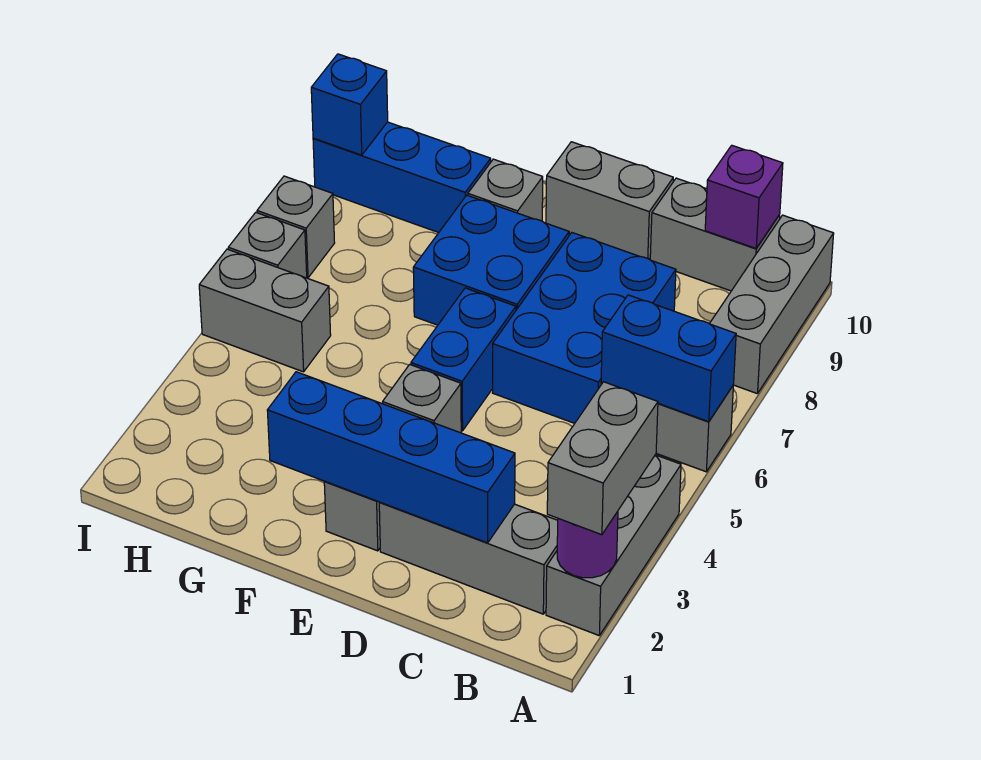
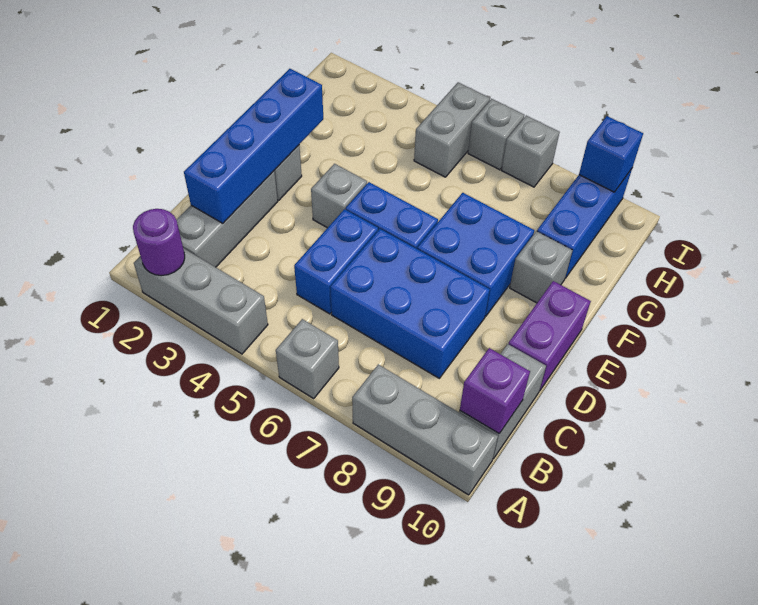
grey 1x2 brick [547,382,658,535] -> none
blue 1x2 brick [601,295,736,422] -> blue 1x2 brick moved to [294,209,378,314]
grey 1x2 brick [546,142,673,259] -> purple 1x2 brick [509,281,591,391]

